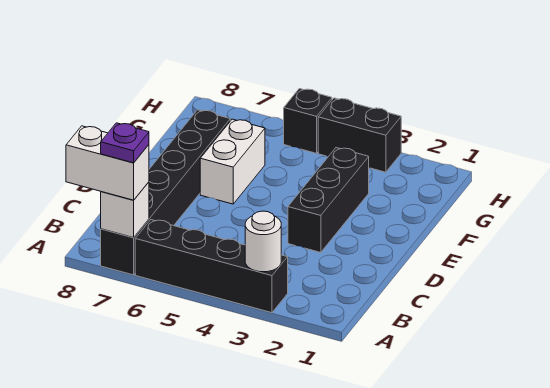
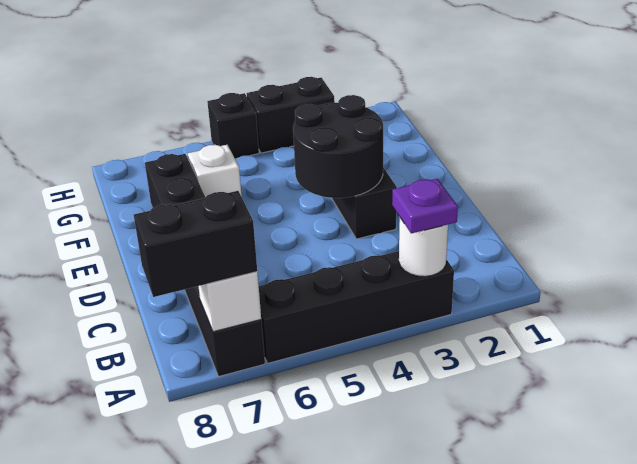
white 1x2 brick [66,126,149,200] -> black 1x2 brick [134,191,257,297]
purple 1x1 plate [101,123,149,163] -> purple 1x1 plate moved to [392,179,458,233]
none -> black 2x2 round brick [293,95,383,198]
white 1x2 brick [200,119,265,204] -> white 1x1 brick [188,145,242,197]

